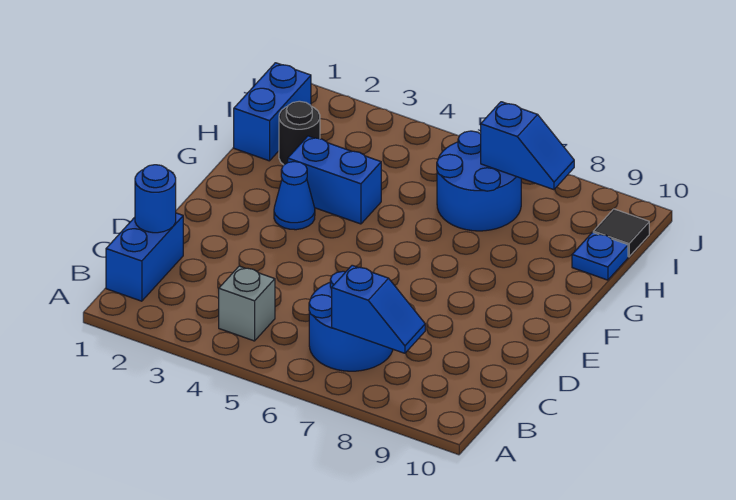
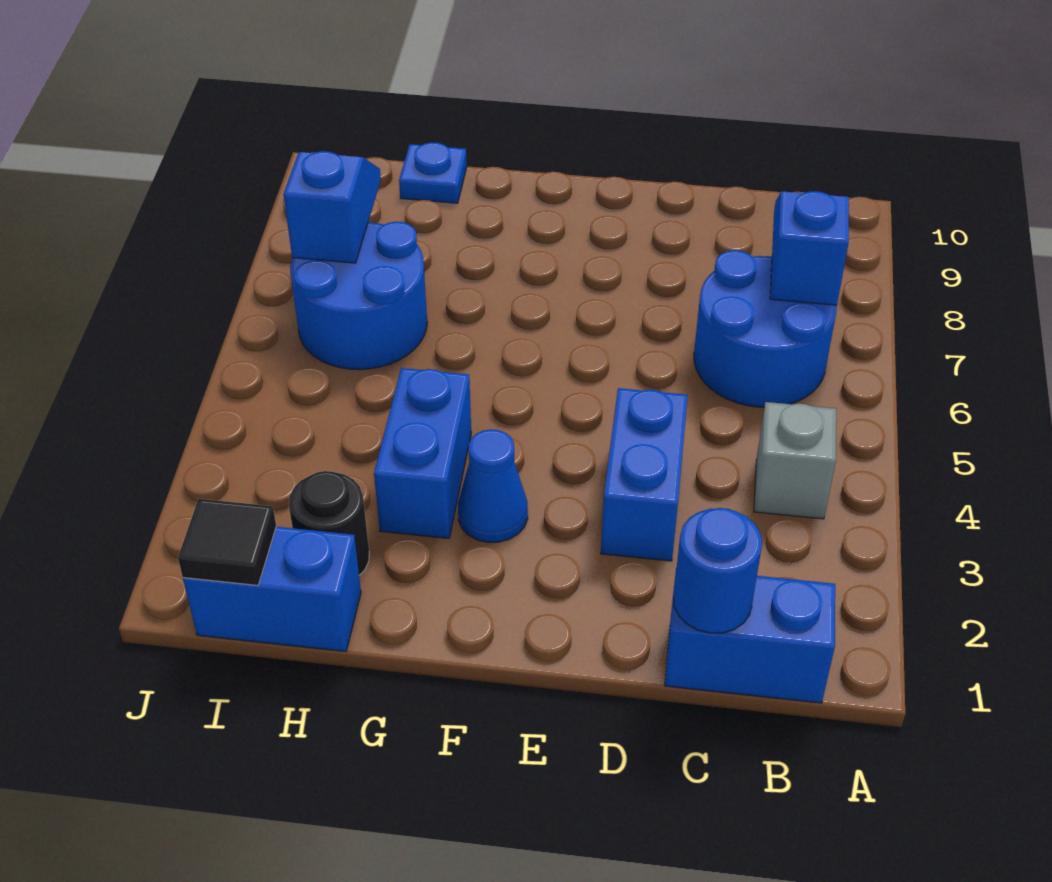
none -> blue 1x2 brick [601,388,688,561]
black 1x1 tile [593,209,649,257] -> black 1x1 tile moved to [178,499,276,585]

